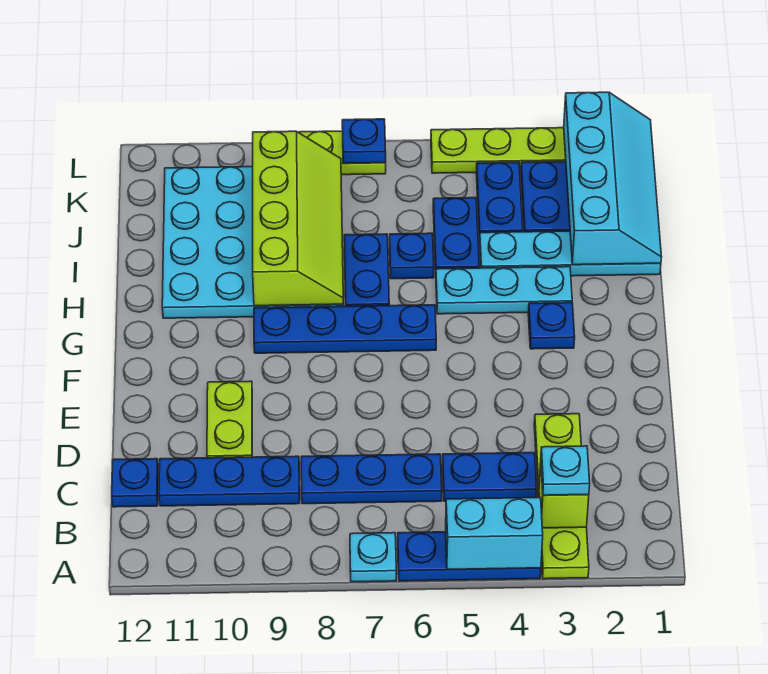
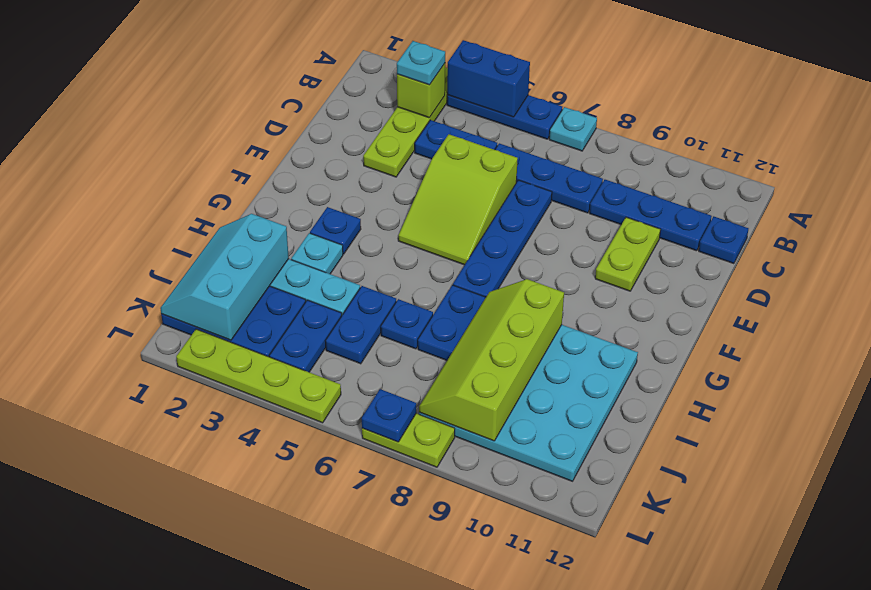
cyan 1x2 brick [446,498,543,569] -> blue 1x2 brick [447,40,530,117]
none -> lime 2x3 slope [398,134,518,265]
blue 1x4 plate [254,305,436,353] -> blue 1x4 plate turned to [453,180,552,297]
cyan 1x3 plate [436,267,572,314] -> cyan 1x1 plate [291,233,343,274]
cyan 2x4 slope [564,92,662,265] -> cyan 2x3 slope [160,214,289,340]

